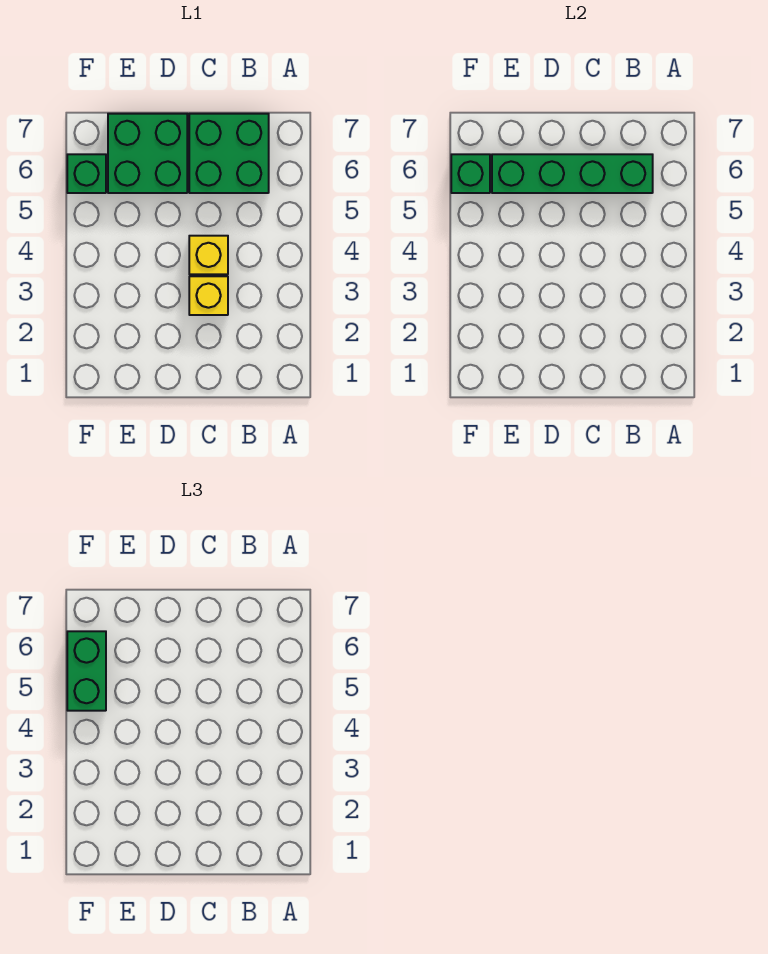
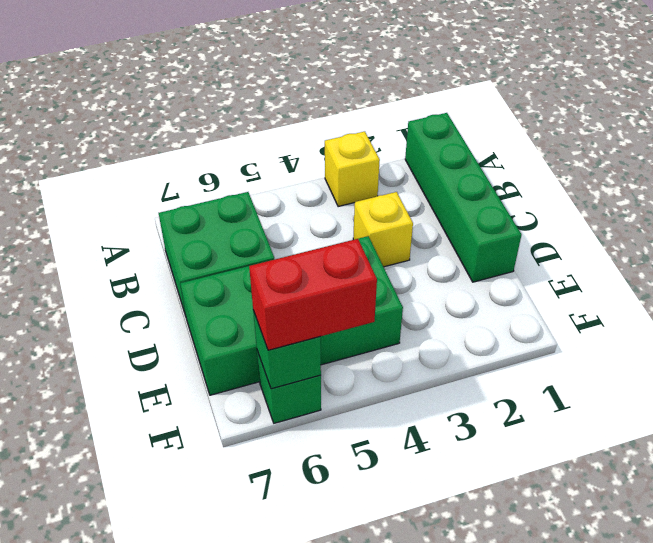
green 1x4 brick [492,154,653,193] -> green 1x4 brick moved to [405,113,521,282]
yellow 1x1 brick [189,236,228,274] -> yellow 1x1 brick moved to [325,131,380,207]
green 2x2 brick [108,114,187,193] -> green 2x4 brick [180,236,403,395]
green 1x2 brick [67,631,106,711] -> red 1x2 brick [249,239,377,350]

